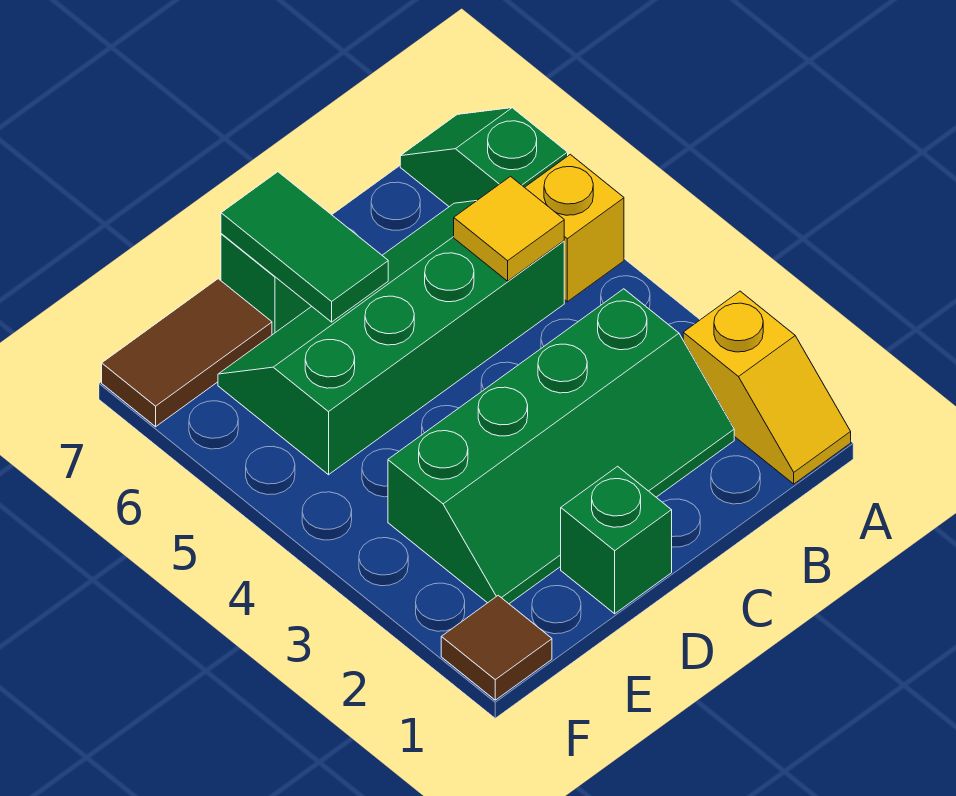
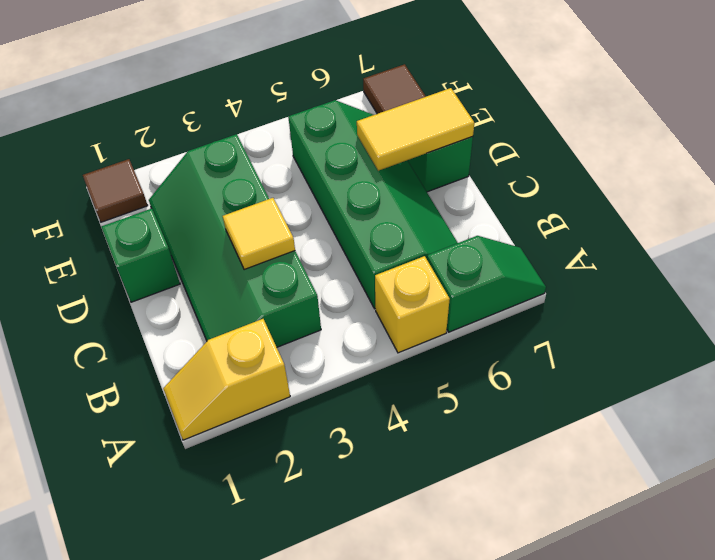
yellow 1x1 tile [454,176,564,281] -> yellow 1x1 tile moved to [223,198,295,270]
green 1x2 tile [221,172,388,322] -> yellow 1x2 tile [357,88,474,171]

